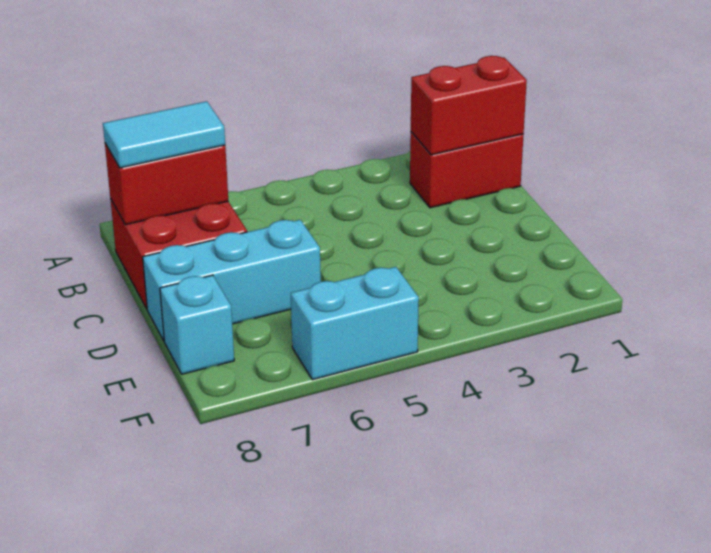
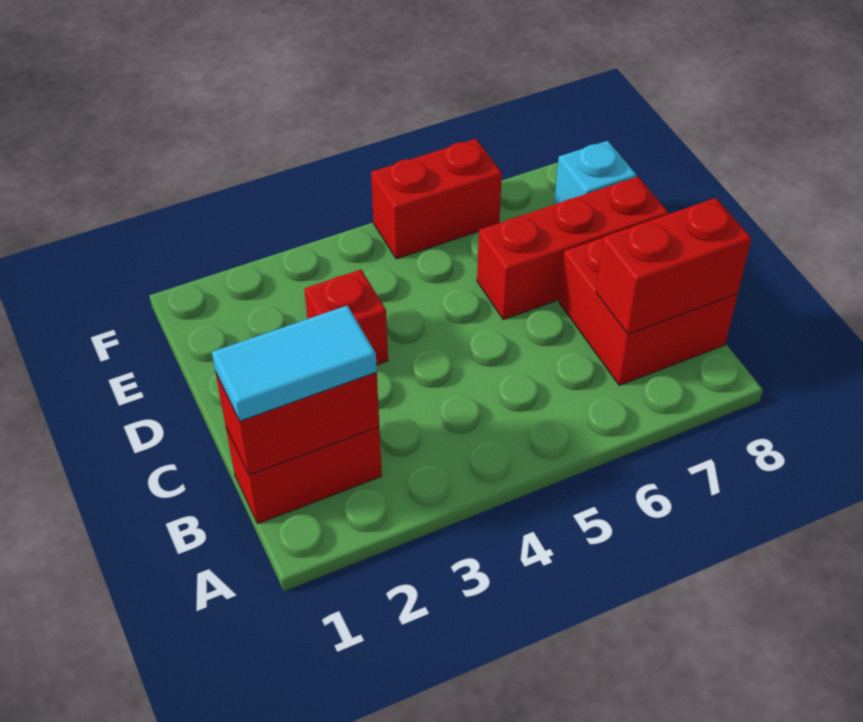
cyan 1x2 tile [103,101,225,168] -> cyan 1x2 tile moved to [212,306,377,421]
none -> red 1x1 brick [304,270,388,365]
cyan 1x3 brick [143,220,321,341] -> red 1x3 brick [477,177,668,320]
cyan 1x2 brick [291,267,419,380] -> red 1x2 brick [371,139,502,259]

